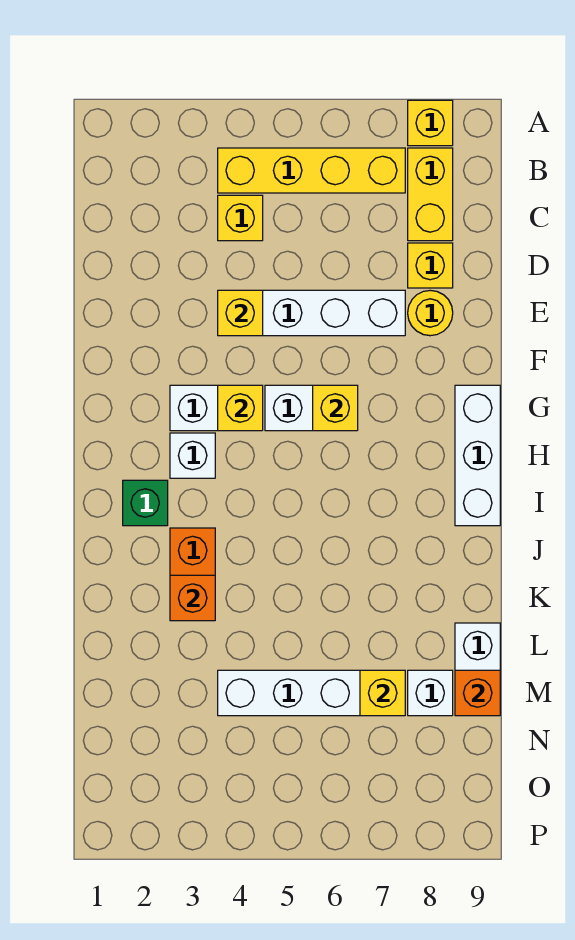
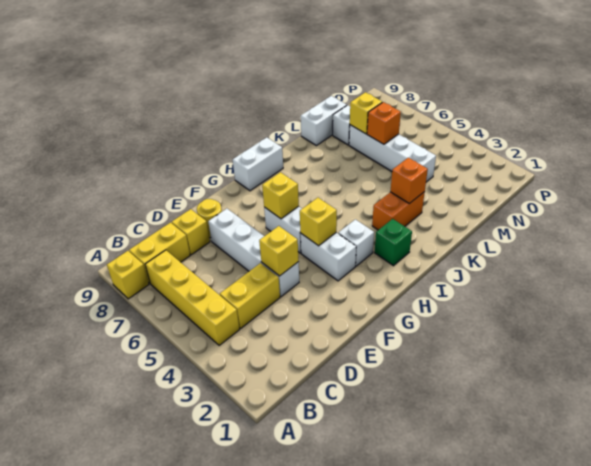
yellow 1x1 brick [218,195,263,241] -> yellow 1x2 brick [220,263,280,329]
white 1x3 brick [455,385,500,526] -> white 1x2 brick [233,137,283,191]
orange 1x1 brick [455,670,500,716] -> orange 1x1 brick moved to [367,102,401,144]

